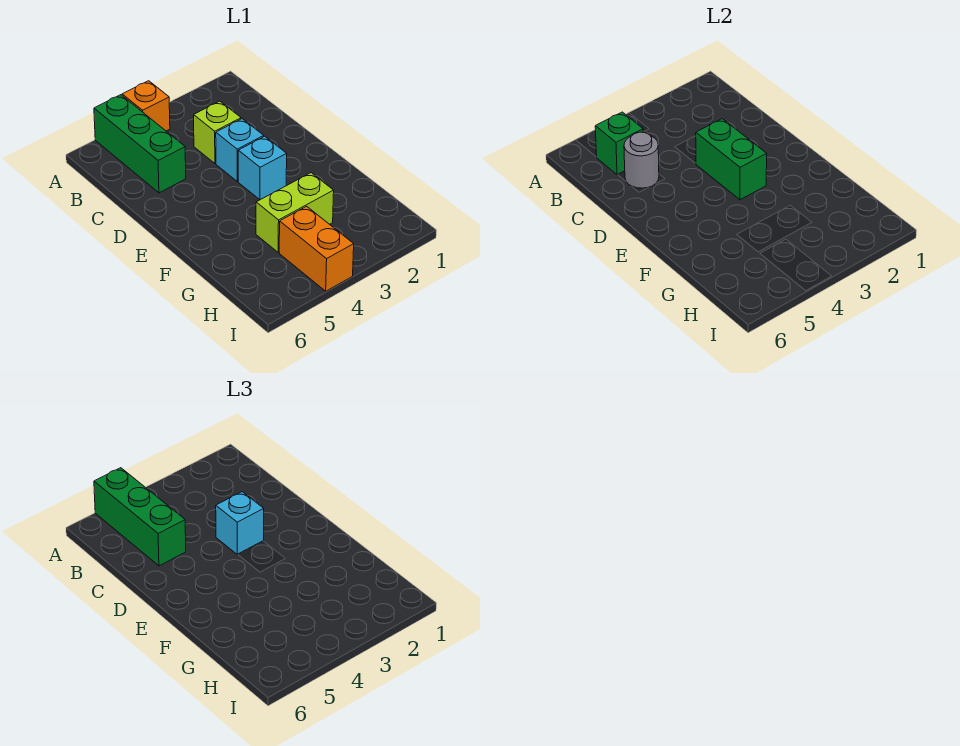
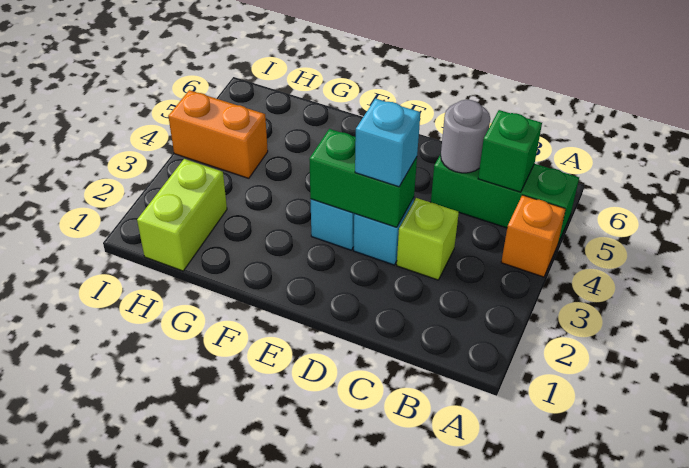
green 1x3 brick [94,468,186,566] -> none
lime 1x2 brick [256,173,334,252] -> lime 1x2 brick moved to [137,159,227,271]

